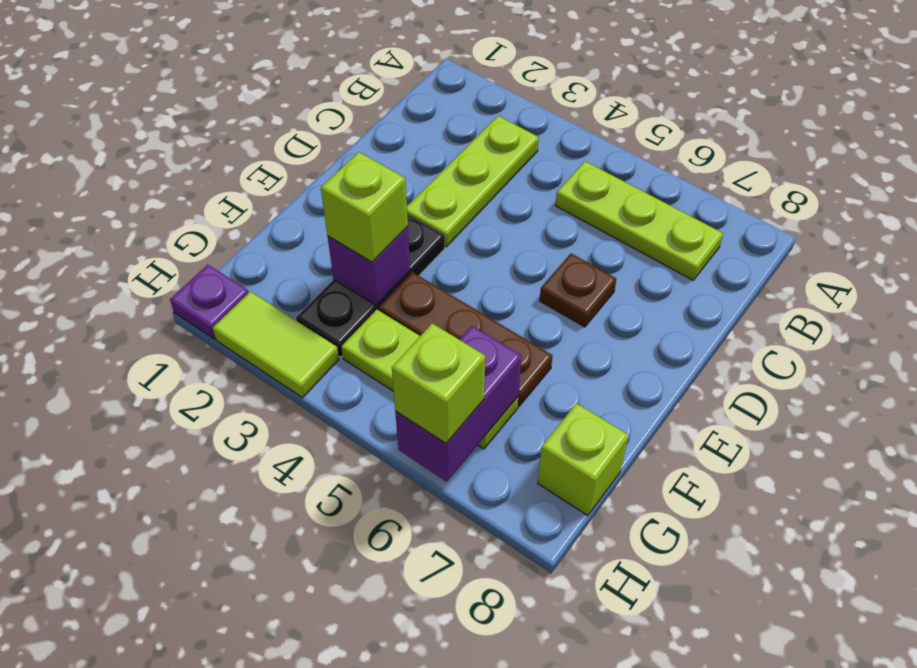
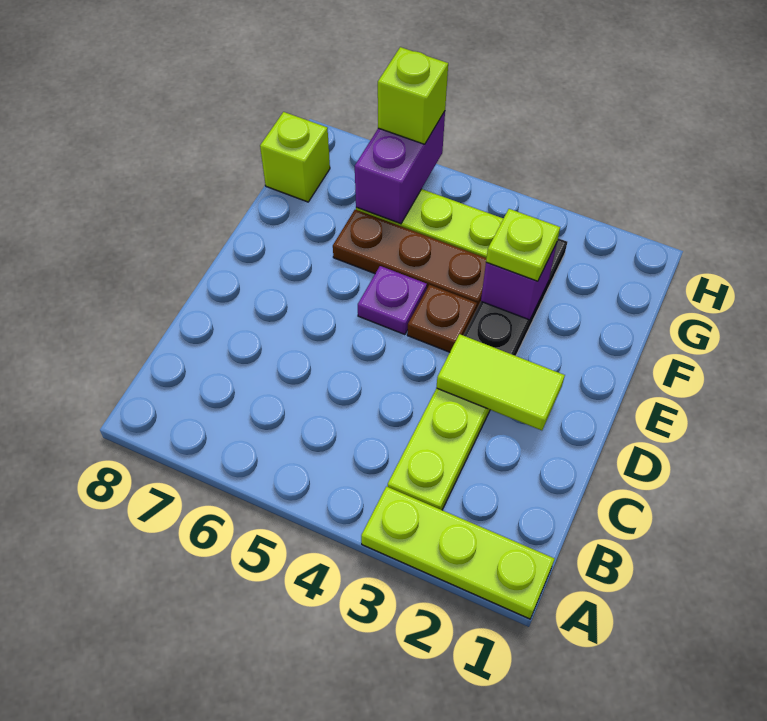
lime 1x3 plate [555,161,723,280] -> lime 1x3 plate moved to [361,487,554,619]
brown 1x1 plate [540,253,616,327] -> brown 1x1 plate moved to [407,285,477,352]
lime 1x1 brick [321,152,408,262] -> lime 1x1 plate [486,209,560,281]
purple 1x1 plate [170,265,249,339] -> purple 1x1 plate moved to [358,266,427,335]
lime 1x2 tile [213,292,339,398] -> lime 1x2 tile moved to [436,334,565,430]

